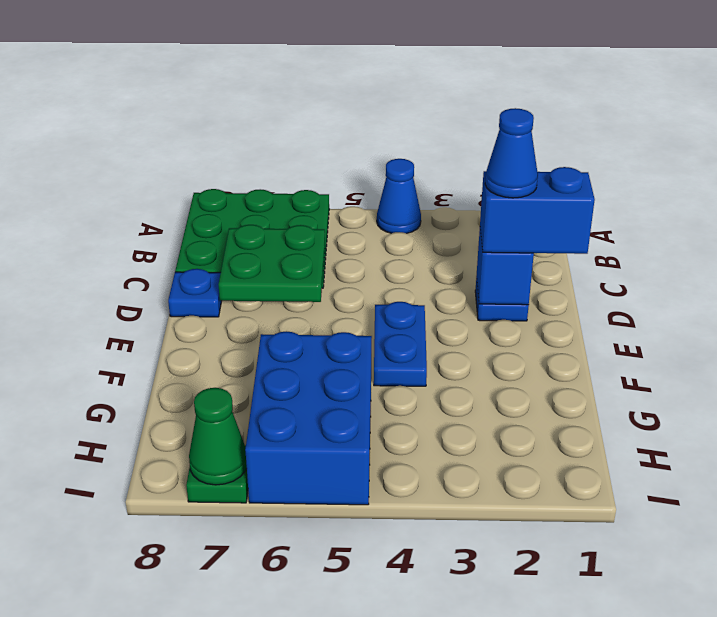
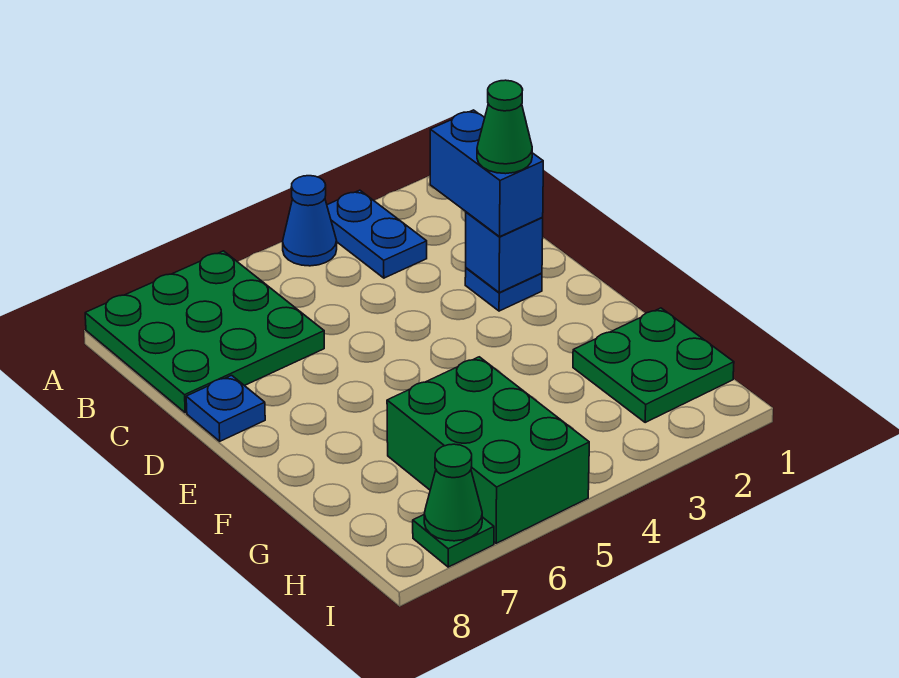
green 2x2 plate [219,225,325,302] -> green 2x2 plate moved to [573,308,734,423]
blue 1x2 brick [480,167,595,254] -> blue 1x2 brick turned to [430,110,543,237]
blue 1x1 cone [485,108,538,198] -> green 1x1 cone [477,80,532,174]
blue 1x2 plate [374,302,427,386] -> blue 1x2 plate moved to [327,190,427,278]
blue 2x3 brick [245,331,372,505] -> green 2x3 brick [387,357,589,543]

